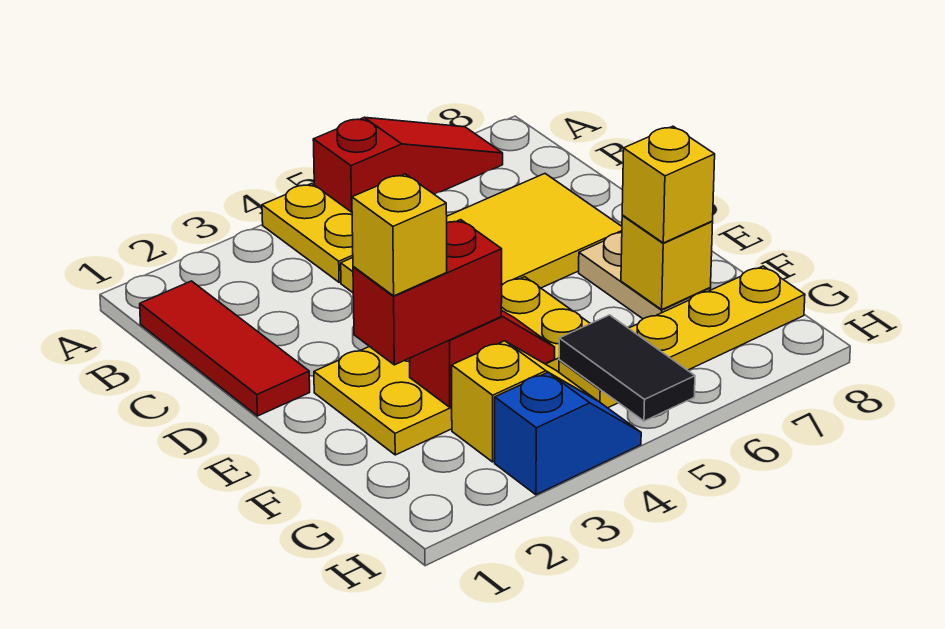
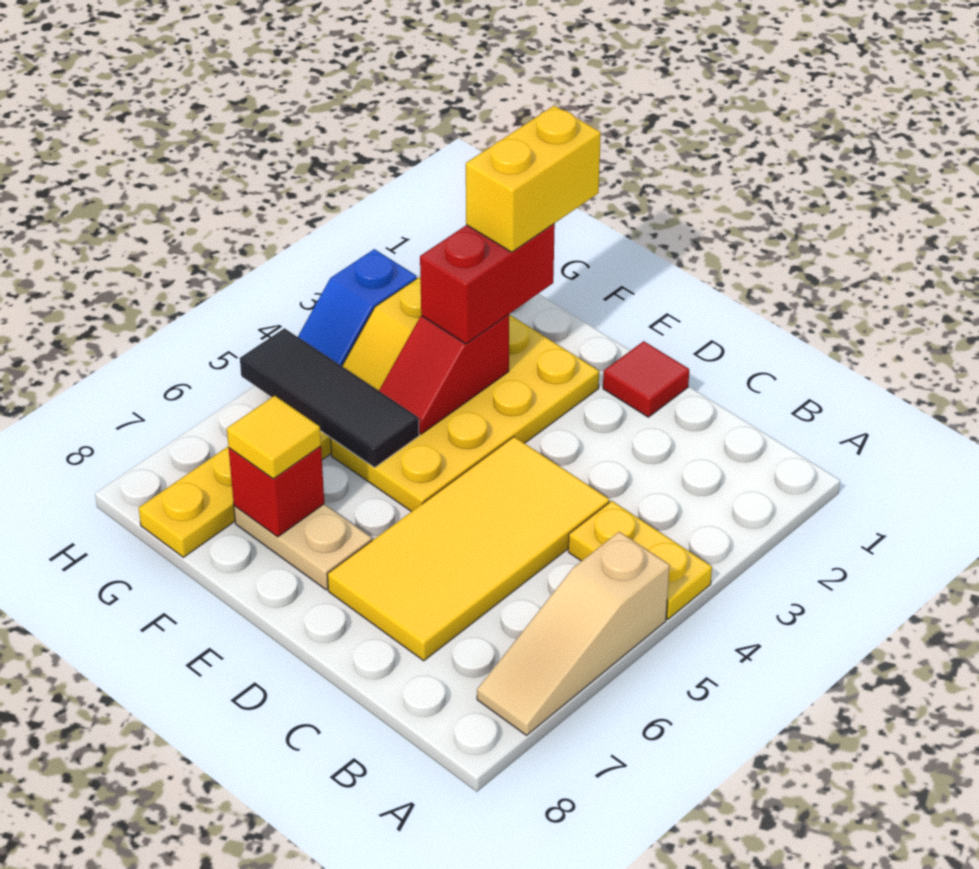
red 1x3 slope [313,117,503,212] -> tan 1x3 slope [477,532,670,735]
red 1x3 tile [140,281,310,416] -> red 1x1 tile [603,341,689,417]
yellow 1x1 brick [352,174,447,296] -> yellow 1x2 brick [466,105,601,252]
yellow 1x1 brick [621,216,713,309] -> red 1x1 brick [229,446,324,537]
yellow 1x1 brick [622,126,715,243] -> yellow 1x1 tile [227,396,321,479]
black 1x2 tile [559,315,695,421] -> black 1x3 tile [240,328,419,468]

